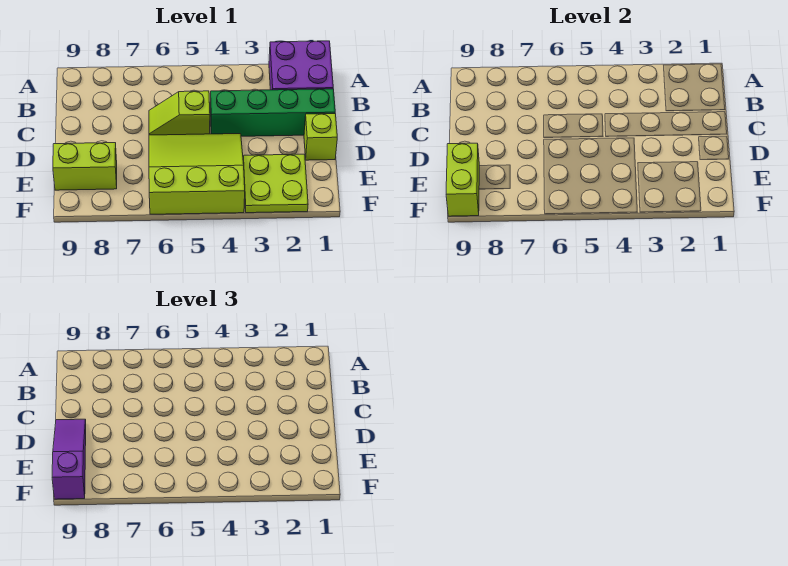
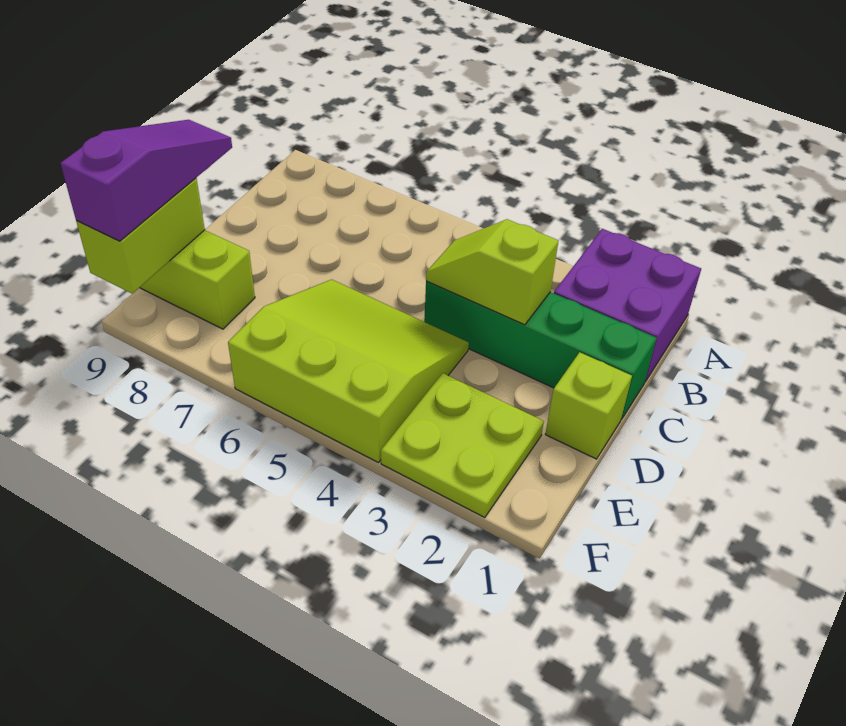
lime 1x2 slope [149,91,210,135] -> lime 1x2 slope moved to [426,219,558,325]

